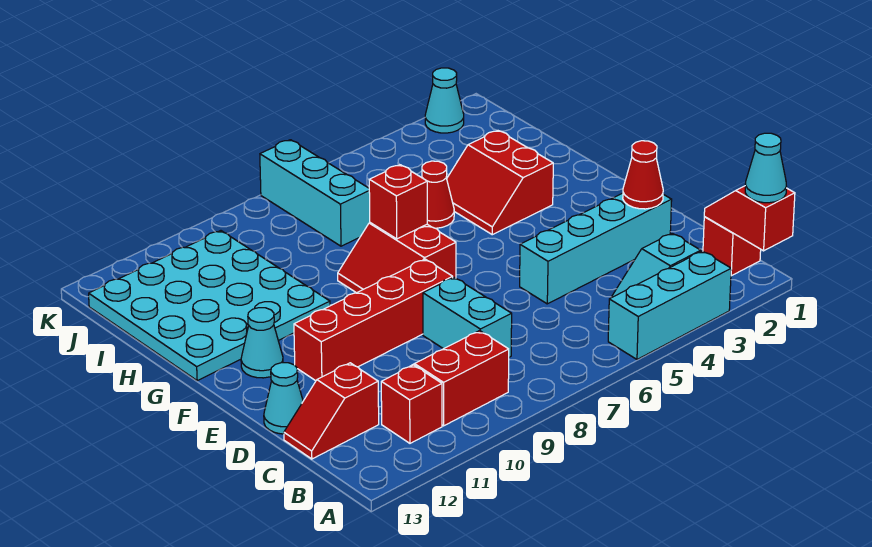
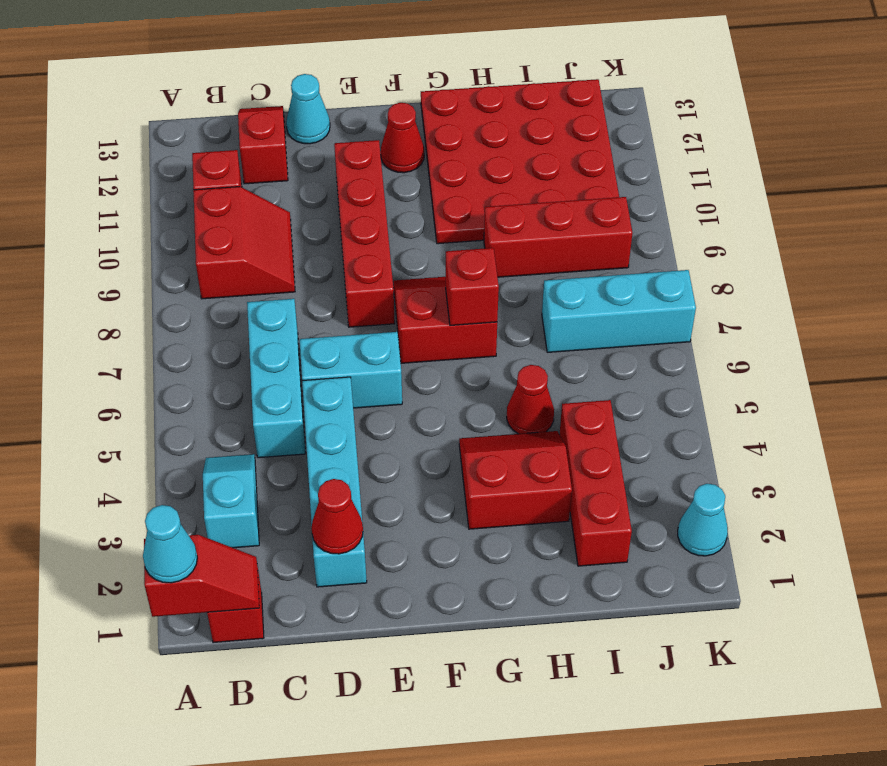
cyan 1x3 brick [608,251,731,359] -> cyan 1x3 brick moved to [247,299,306,458]
cyan 1x2 brick [423,277,512,357] -> cyan 1x2 brick moved to [300,332,402,408]
cyan 1x1 cone [241,308,283,378] -> red 1x1 cone [381,103,424,173]
cyan 4x4 plate [89,231,330,381] -> red 4x4 plate [421,79,619,244]
none -> red 1x3 brick [484,197,632,277]
none -> red 1x3 brick [559,400,632,566]

